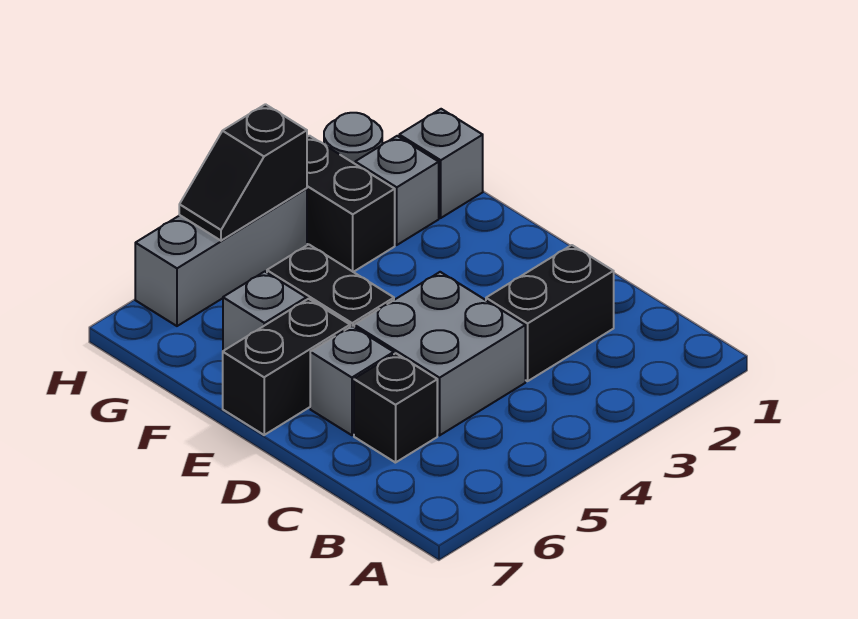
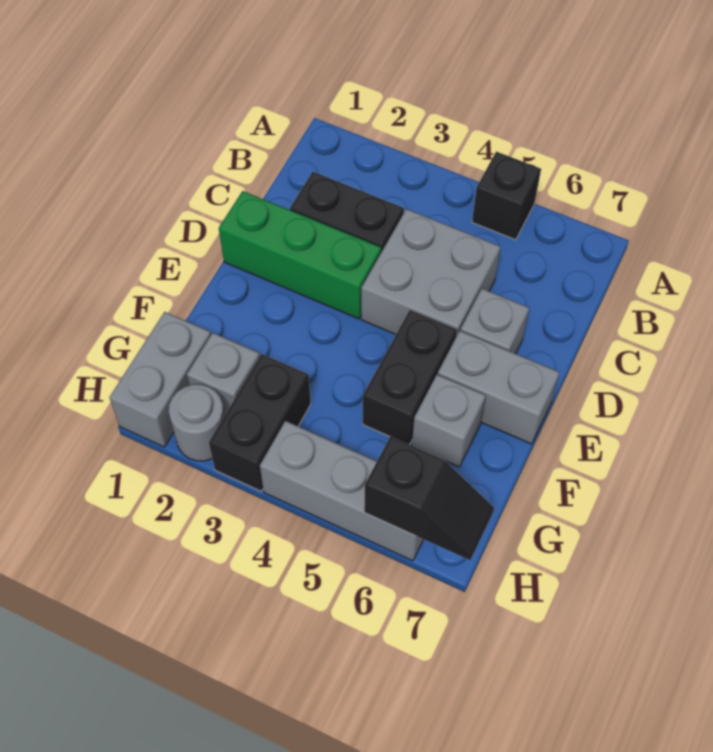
black 1x1 brick [354,353,437,463] -> black 1x1 brick moved to [472,152,541,240]
none -> green 1x3 brick [219,191,381,319]
black 1x2 brick [223,299,350,435] -> grey 1x2 brick [438,331,560,444]
grey 1x1 brick [399,109,483,218] -> grey 1x2 brick [110,312,211,447]
black 1x2 slope [179,104,307,241] -> black 1x2 slope moved to [364,437,494,560]

